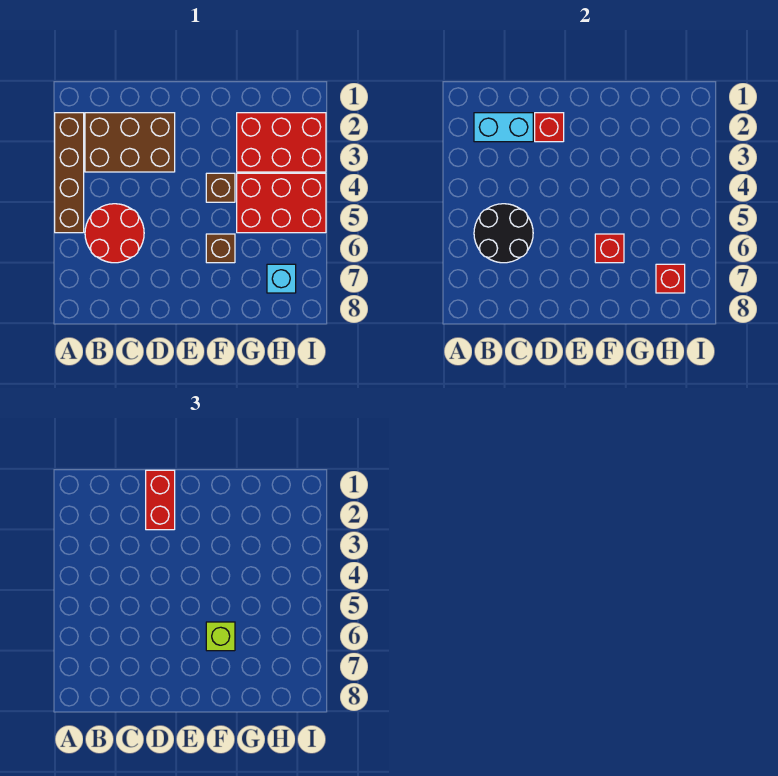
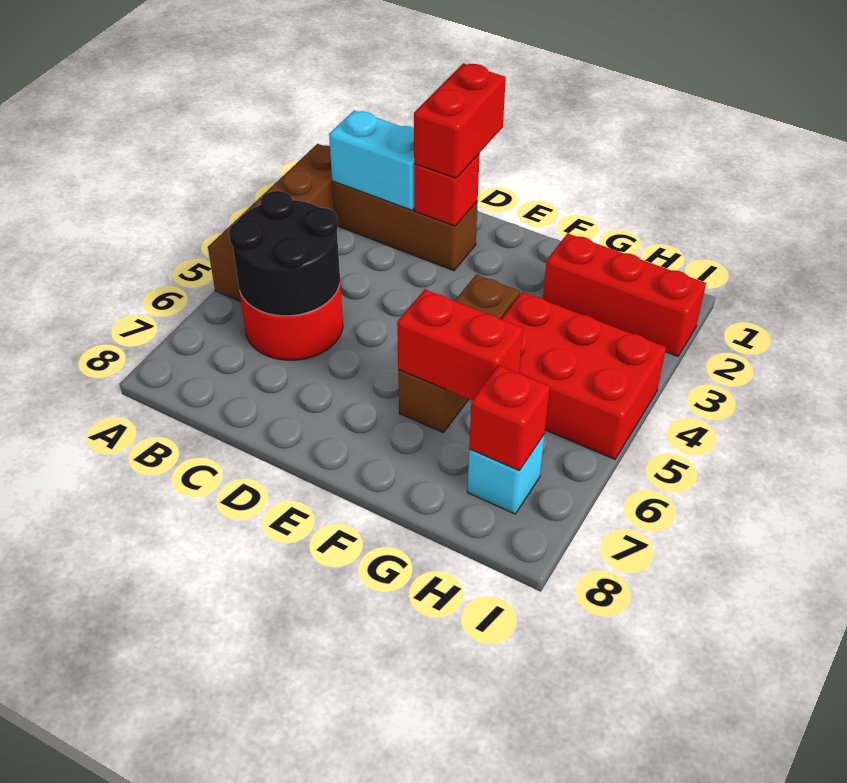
brown 2x3 brick [85,113,175,172] -> brown 1x3 brick [332,181,478,271]
red 1x1 brick [595,234,624,263] -> red 1x2 brick [397,290,523,400]
lime 1x1 brick [206,622,235,651] -> none
red 2x3 brick [237,113,326,172] -> red 1x3 brick [543,233,706,356]

